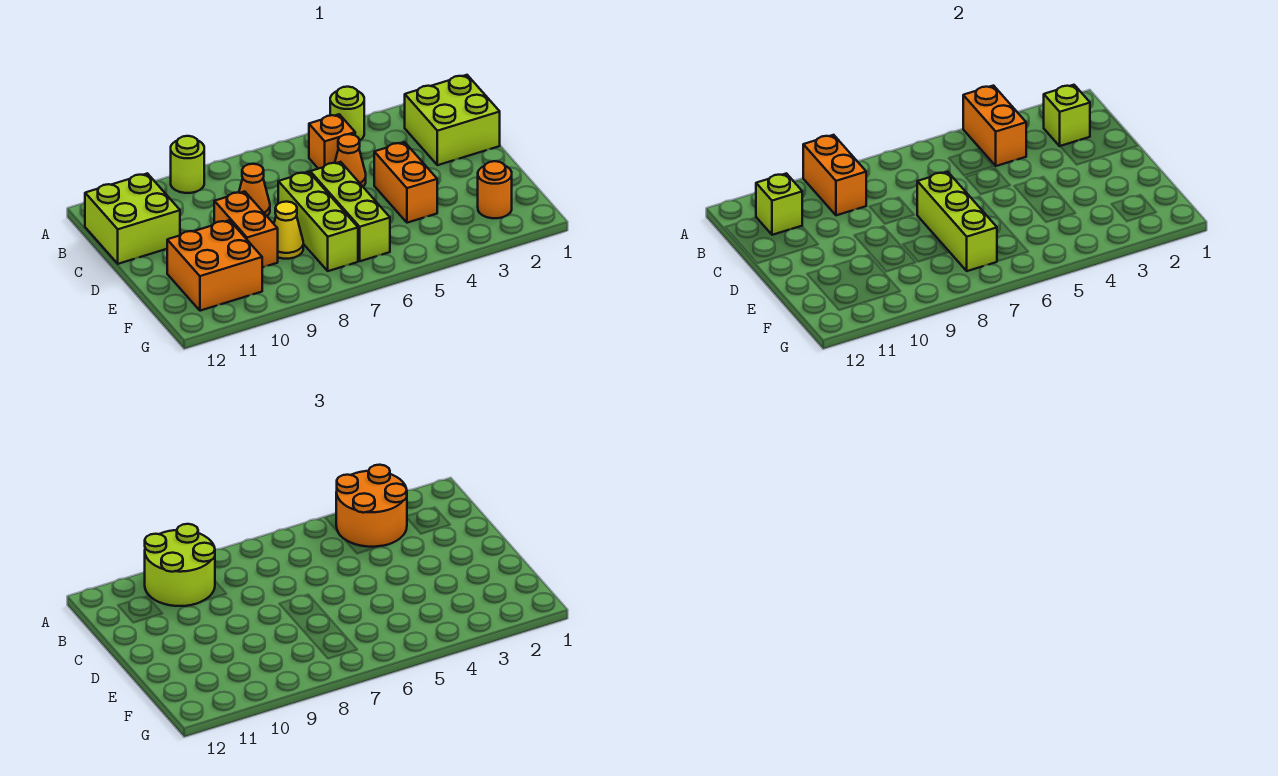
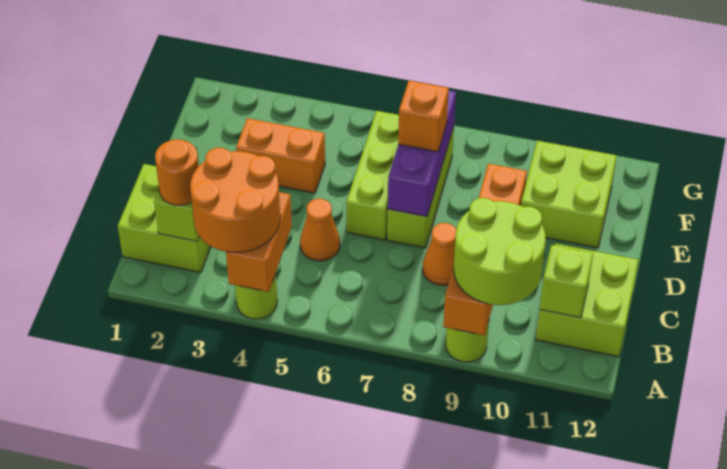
orange 1x1 brick [309,114,355,169] -> orange 1x1 brick moved to [398,81,449,152]
orange 1x2 brick [374,142,437,223] -> orange 1x2 brick turned to [236,118,325,193]
lime 1x3 brick [917,172,997,271] -> purple 1x3 brick [388,91,456,217]
yellow 1x1 cone [274,202,303,259] -> none
orange 2x2 brick [167,220,262,311] -> lime 2x2 brick [521,141,617,248]
orange 1x1 round brick [478,161,512,218] -> orange 1x1 round brick moved to [155,140,199,205]

